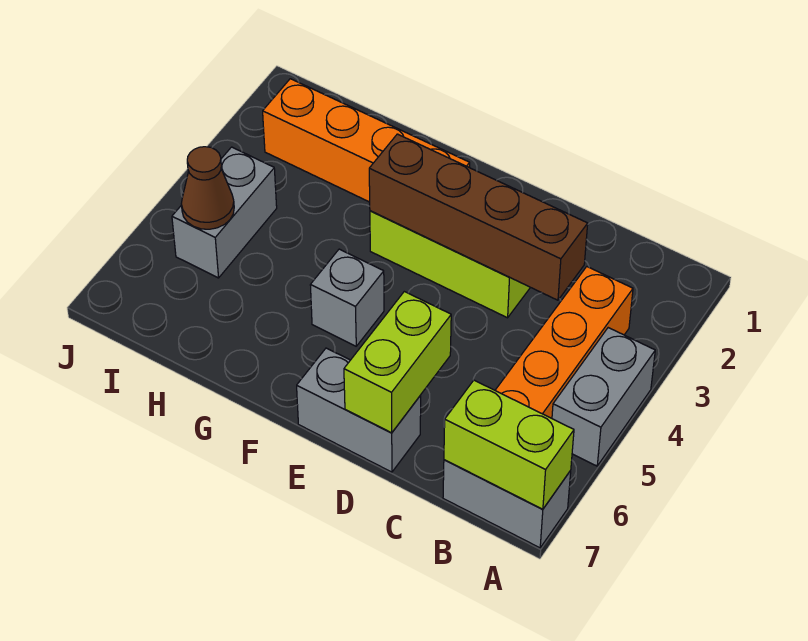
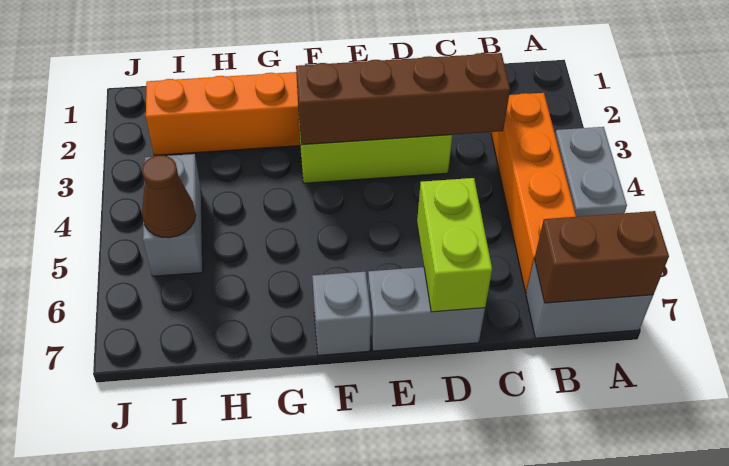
lime 1x2 brick [444,380,574,509] -> brown 1x2 brick [534,211,669,303]
grey 1x1 brick [310,249,384,346] -> grey 1x1 brick moved to [312,272,371,355]

